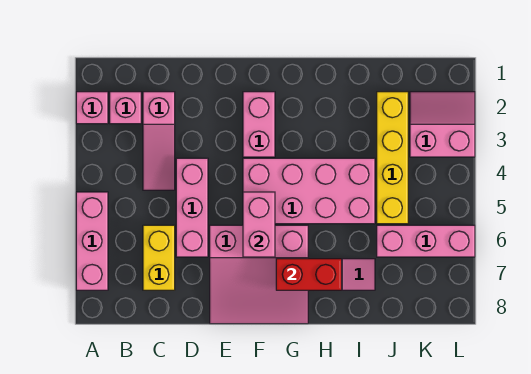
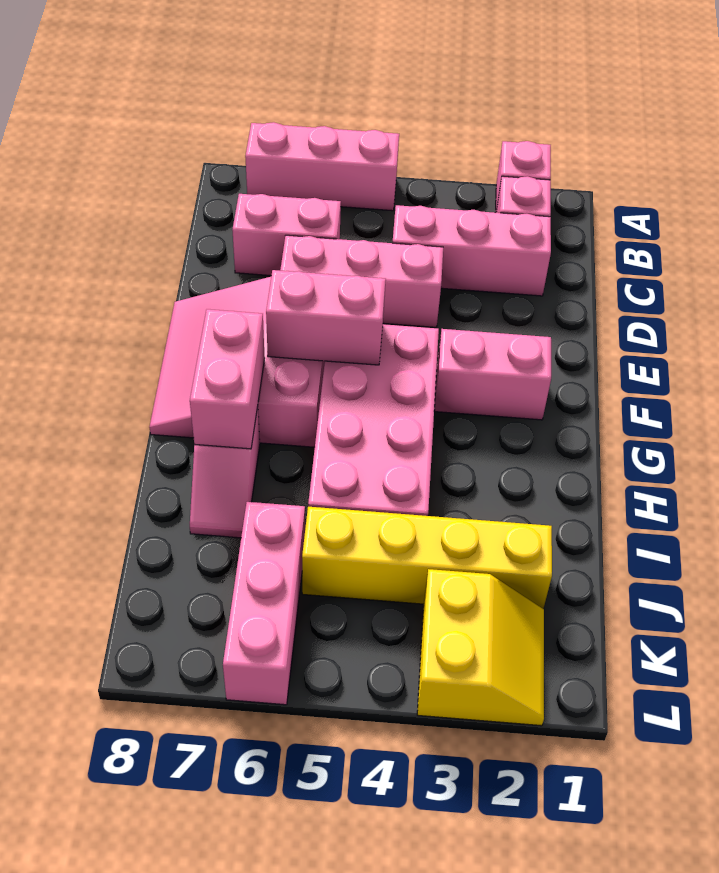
pink 1x3 slope [143,92,175,190] -> pink 1x3 brick [392,205,551,296]
yellow 1x2 brick [143,225,175,290] -> pink 1x2 brick [232,194,341,276]
red 1x2 brick [276,259,342,290] -> pink 1x2 brick [190,309,265,449]
pink 2x2 slope [410,92,475,157] -> yellow 2x2 slope [417,569,544,726]

